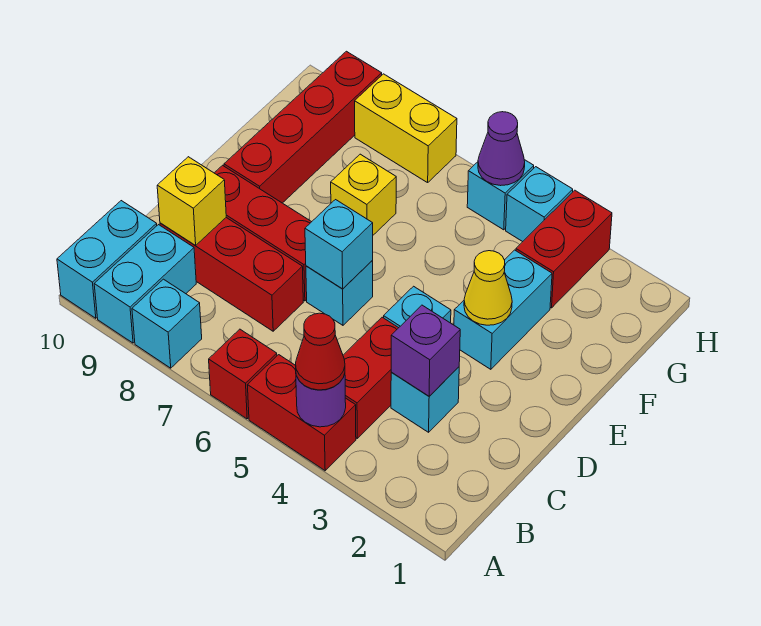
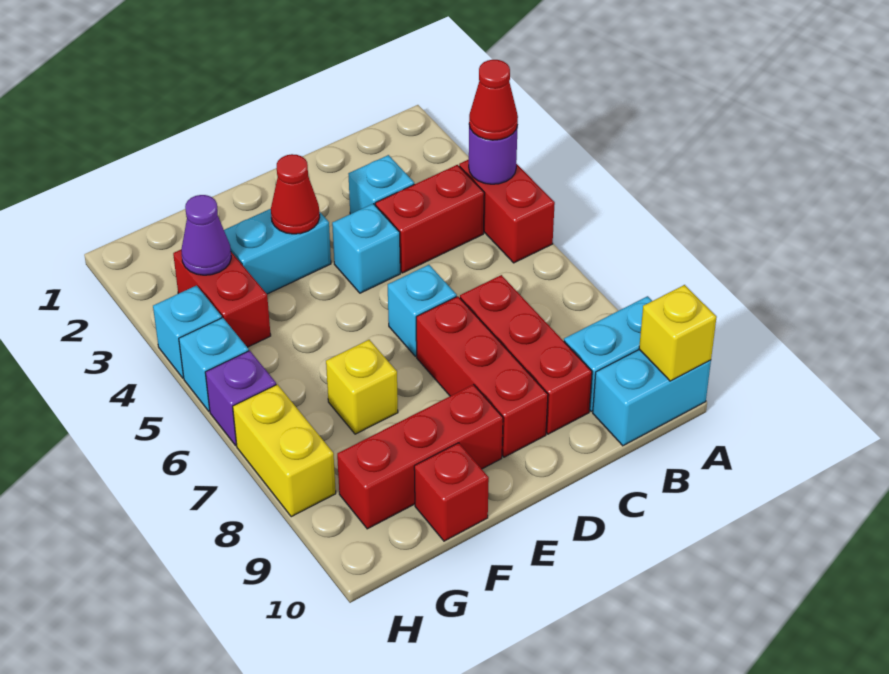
red 1x1 brick [209,329,277,419] -> red 1x1 brick moved to [414,443,489,541]
cyan 1x1 brick [132,279,202,368] -> none
purple 1x1 brick [391,305,460,396] -> purple 1x1 brick moved to [205,351,276,445]
yellow 1x1 brick [157,157,226,246] -> yellow 1x1 brick moved to [639,285,717,381]
cyan 1x1 brick [305,200,373,289] -> none
yellow 1x1 cone [464,251,512,325] -> red 1x1 cone [271,154,320,234]
red 1x4 brick [224,51,382,203] -> red 1x3 brick [337,385,503,529]
red 1x2 brick [516,190,612,308] -> red 1x2 brick turned to [173,250,271,347]
purple 1x1 cone [478,112,525,186] -> purple 1x1 cone moved to [181,195,231,275]

